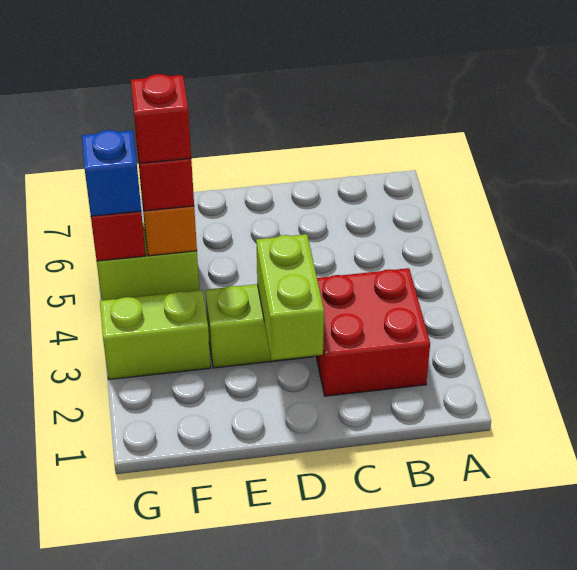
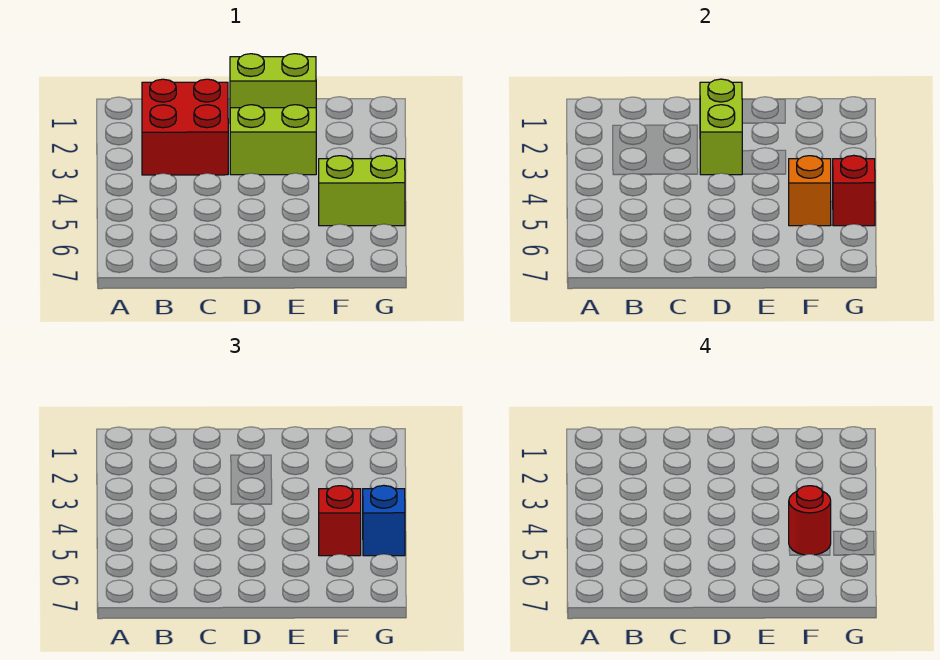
lime 1x2 brick [100,290,210,379] -> lime 1x2 brick moved to [230,54,316,108]
red 1x1 brick [131,74,191,163] -> red 1x1 round brick [789,486,831,555]

